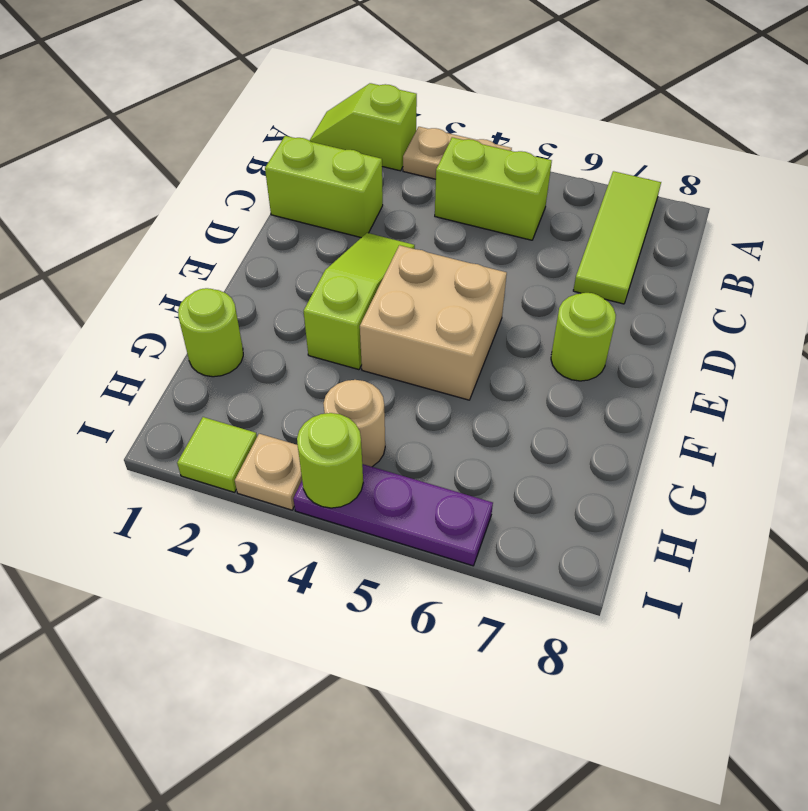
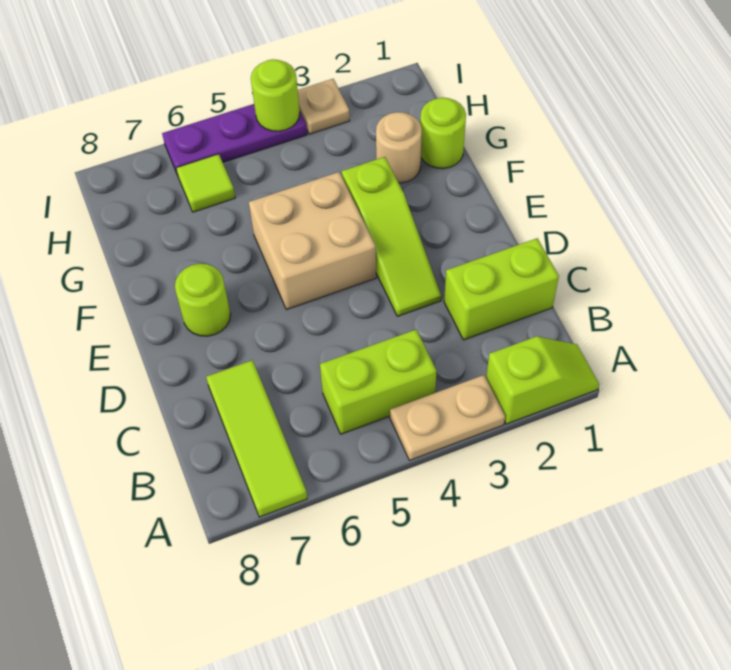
tan 1x1 round brick [323,380,385,467] -> tan 1x1 round brick moved to [376,112,422,183]
lime 1x1 tile [177,417,257,492] -> lime 1x1 tile moved to [176,154,235,212]

